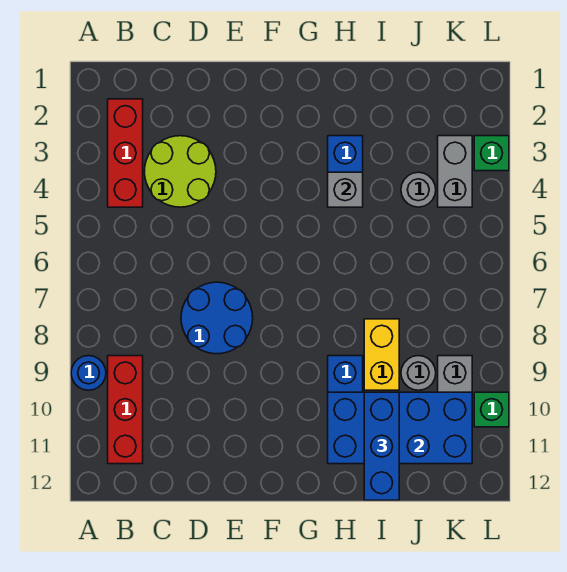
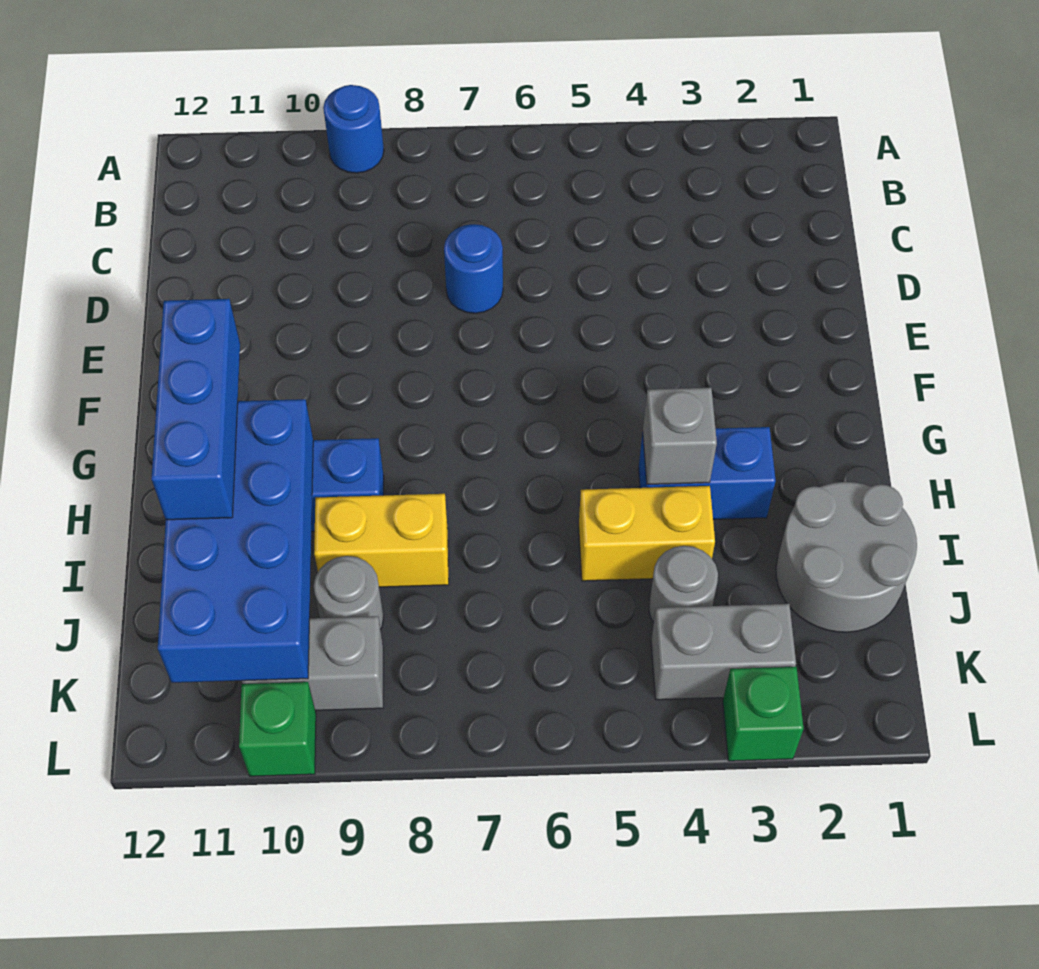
red 1x3 brick [108,99,143,207] -> none
red 1x3 brick [108,356,143,464] -> none
lime 2x2 round brick [144,136,216,207] -> none
blue 2x2 round brick [181,282,253,354] -> blue 1x1 round brick [444,224,503,313]
none -> grey 2x2 round brick [776,482,917,632]
none -> yellow 1x2 brick [579,486,715,581]
blue 1x3 brick [364,392,399,500] -> blue 1x3 brick turned to [152,299,240,520]

